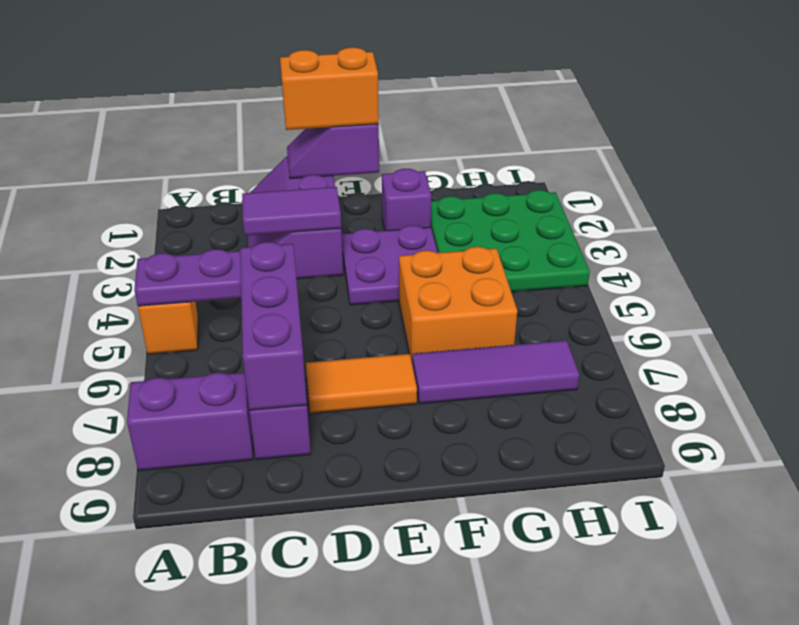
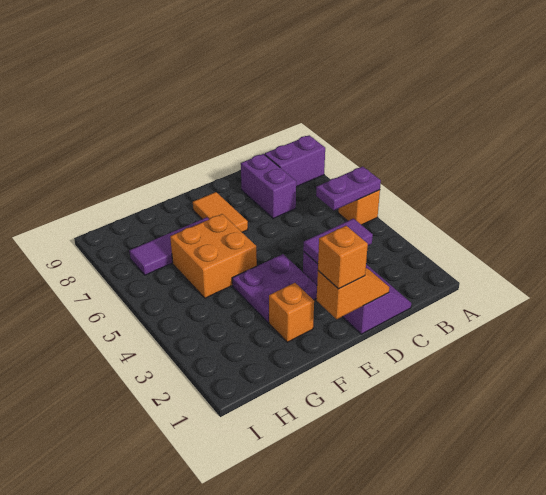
purple 1x3 brick [240,242,307,410] -> none
purple 1x2 slope [287,124,379,179] -> orange 1x2 slope [317,268,389,319]
orange 1x2 brick [280,47,379,130] -> orange 1x1 brick [318,226,368,289]
orange 1x2 tile [306,354,417,414] -> orange 1x2 tile turned to [193,192,248,232]
purple 1x1 brick [382,169,431,231] -> orange 1x1 brick [269,283,314,342]
green 3x3 plate [431,190,590,292] -> none

